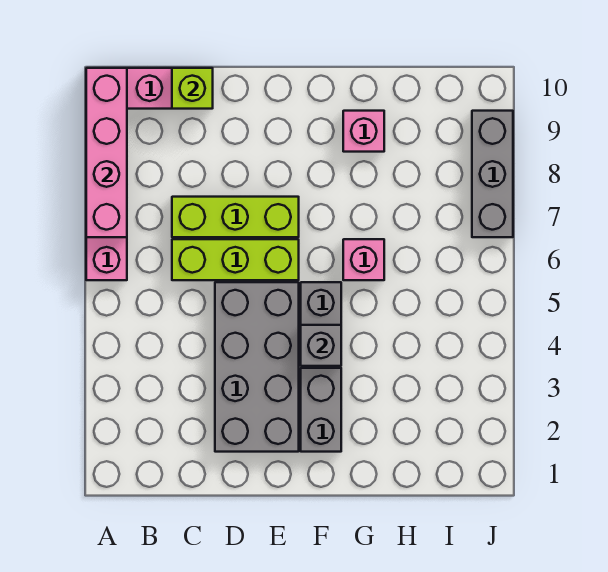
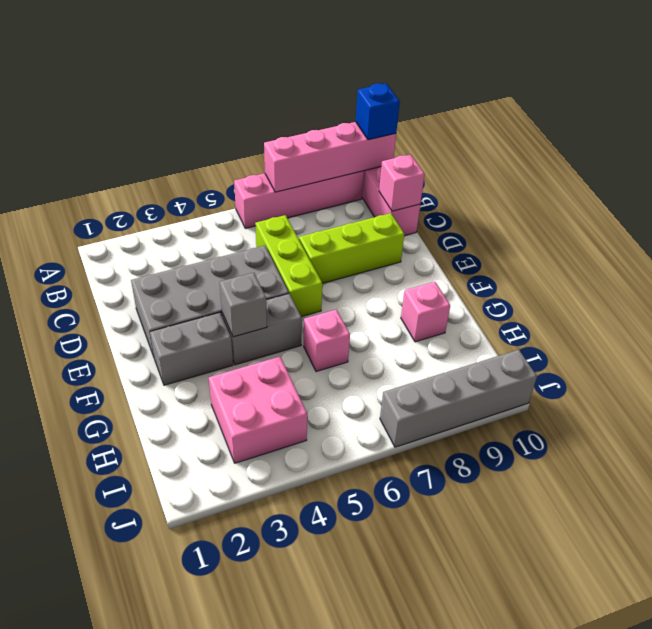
none -> blue 1x1 brick [356,83,400,140]
lime 1x3 brick [172,197,299,237] -> lime 1x3 brick turned to [299,213,404,283]
lime 1x1 brick [172,68,213,109] -> pink 1x1 brick [379,154,425,211]
none -> pink 2x2 brick [209,357,307,463]
grey 1x3 brick [472,111,513,237] -> grey 1x4 brick [380,350,537,447]

